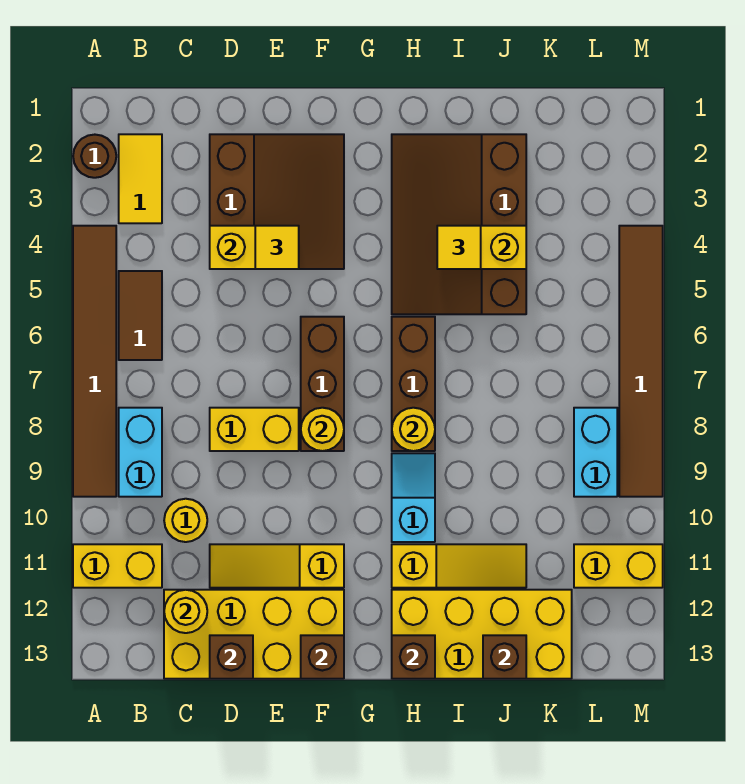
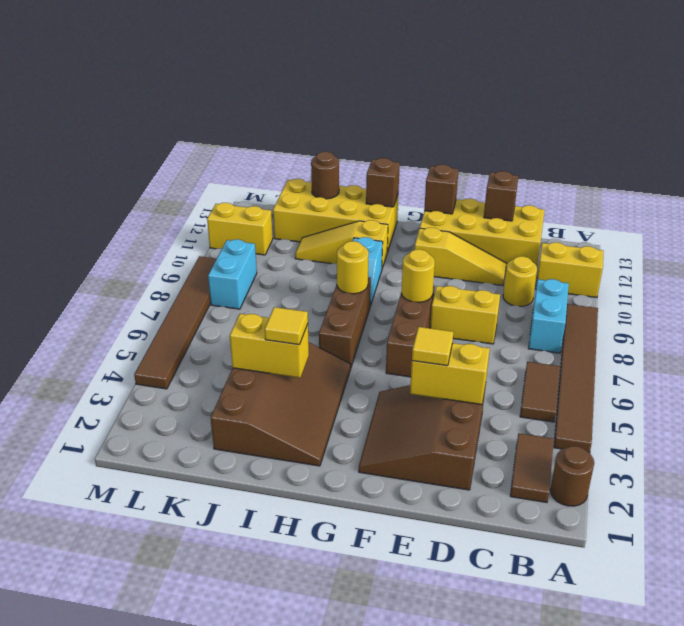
yellow 1x2 tile [119,134,162,223] -> brown 1x2 tile [510,433,554,502]
yellow 1x1 round brick [164,590,207,633] -> none
brown 1x1 brick [483,635,526,679] -> brown 1x1 round brick [311,152,339,199]

